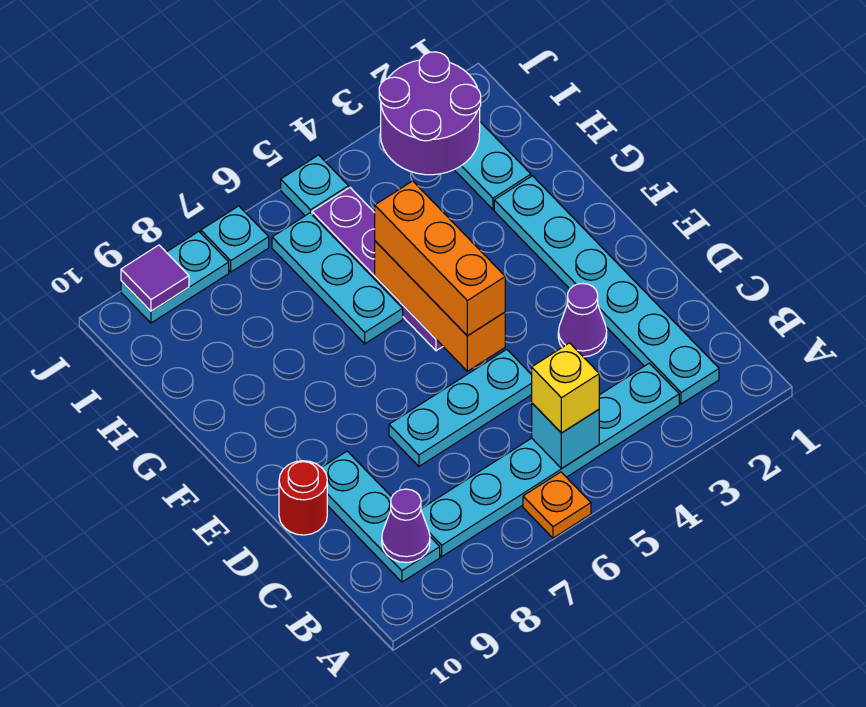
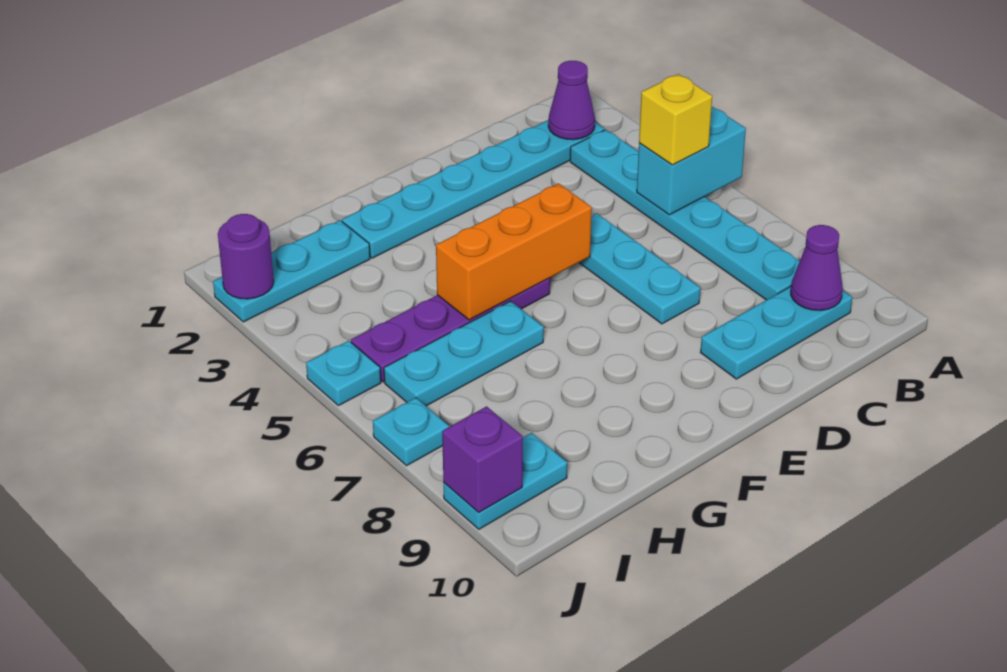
orange 1x1 plate [523,472,591,538] -> none
cyan 1x1 brick [532,403,599,468] -> cyan 1x2 brick [637,107,746,215]
purple 1x1 cone [558,284,607,357] -> purple 1x1 cone moved to [548,61,595,140]
red 1x1 round brick [279,461,327,535] -> none
orange 1x3 brick [375,181,505,336] -> none
purple 2x2 round brick [379,52,481,175] -> purple 1x1 round brick [218,214,274,299]
cyan 1x2 plate [121,232,229,323] -> cyan 1x2 plate turned to [443,433,567,529]
purple 1x1 tile [121,245,189,311] -> purple 1x1 brick [442,406,523,512]

